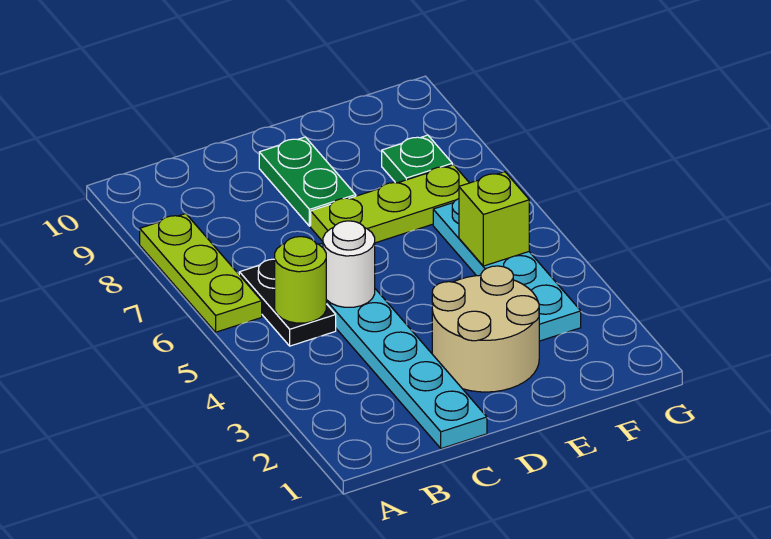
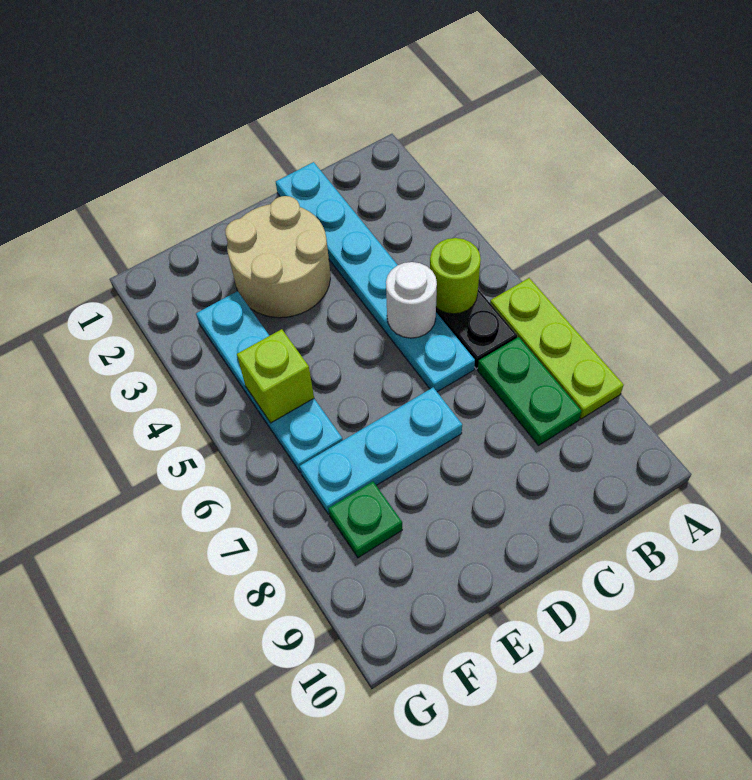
lime 1x3 plate [311,165,469,243] -> cyan 1x3 plate [300,387,462,514]
green 1x2 plate [259,137,356,226] -> green 1x2 plate moved to [478,337,581,445]

